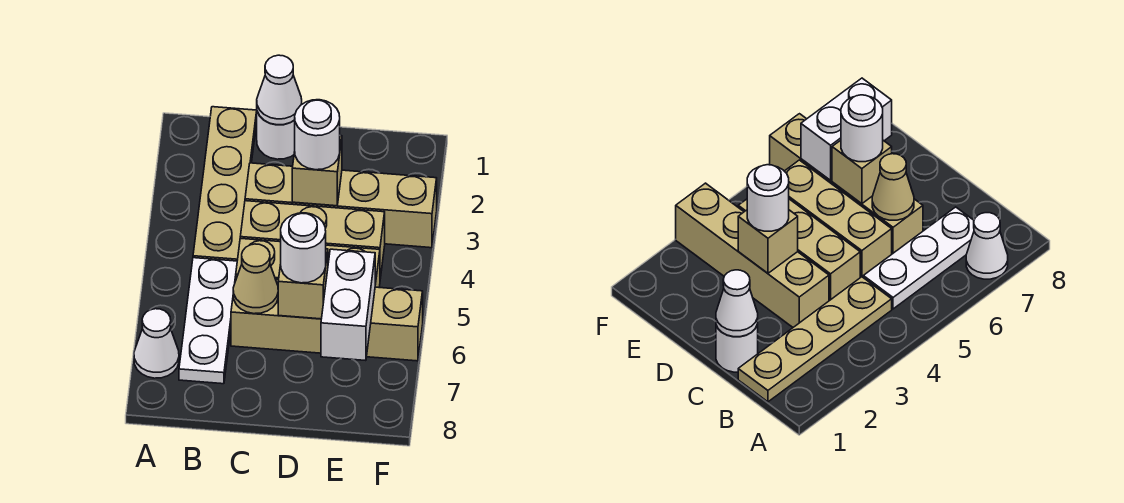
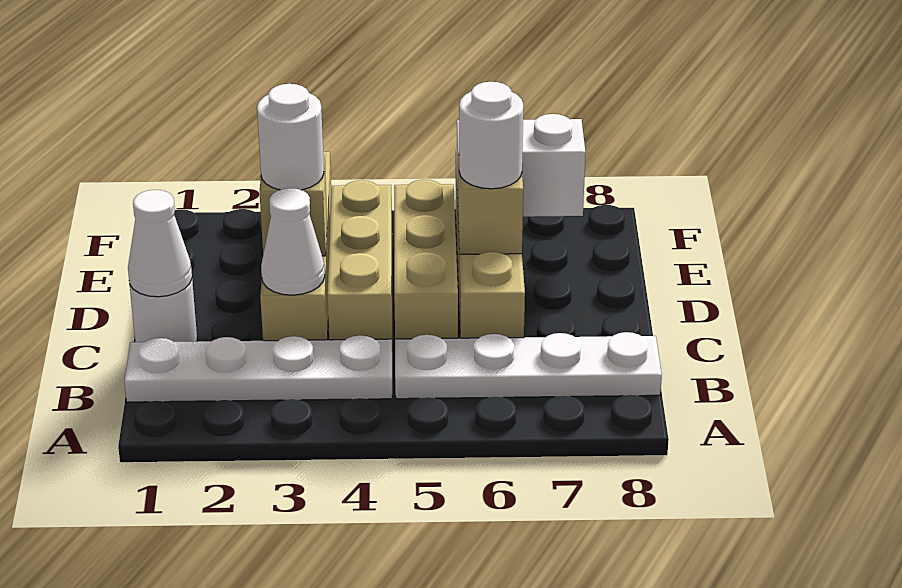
white 1x1 cone [134,309,179,378] -> white 1x1 cone moved to [261,188,325,295]
tan 1x4 plate [193,107,257,261] -> white 1x4 plate [124,335,392,402]
white 1x3 plate [179,258,237,384] -> white 1x4 plate [395,332,662,399]
tan 1x1 cone [233,244,278,314] -> none

